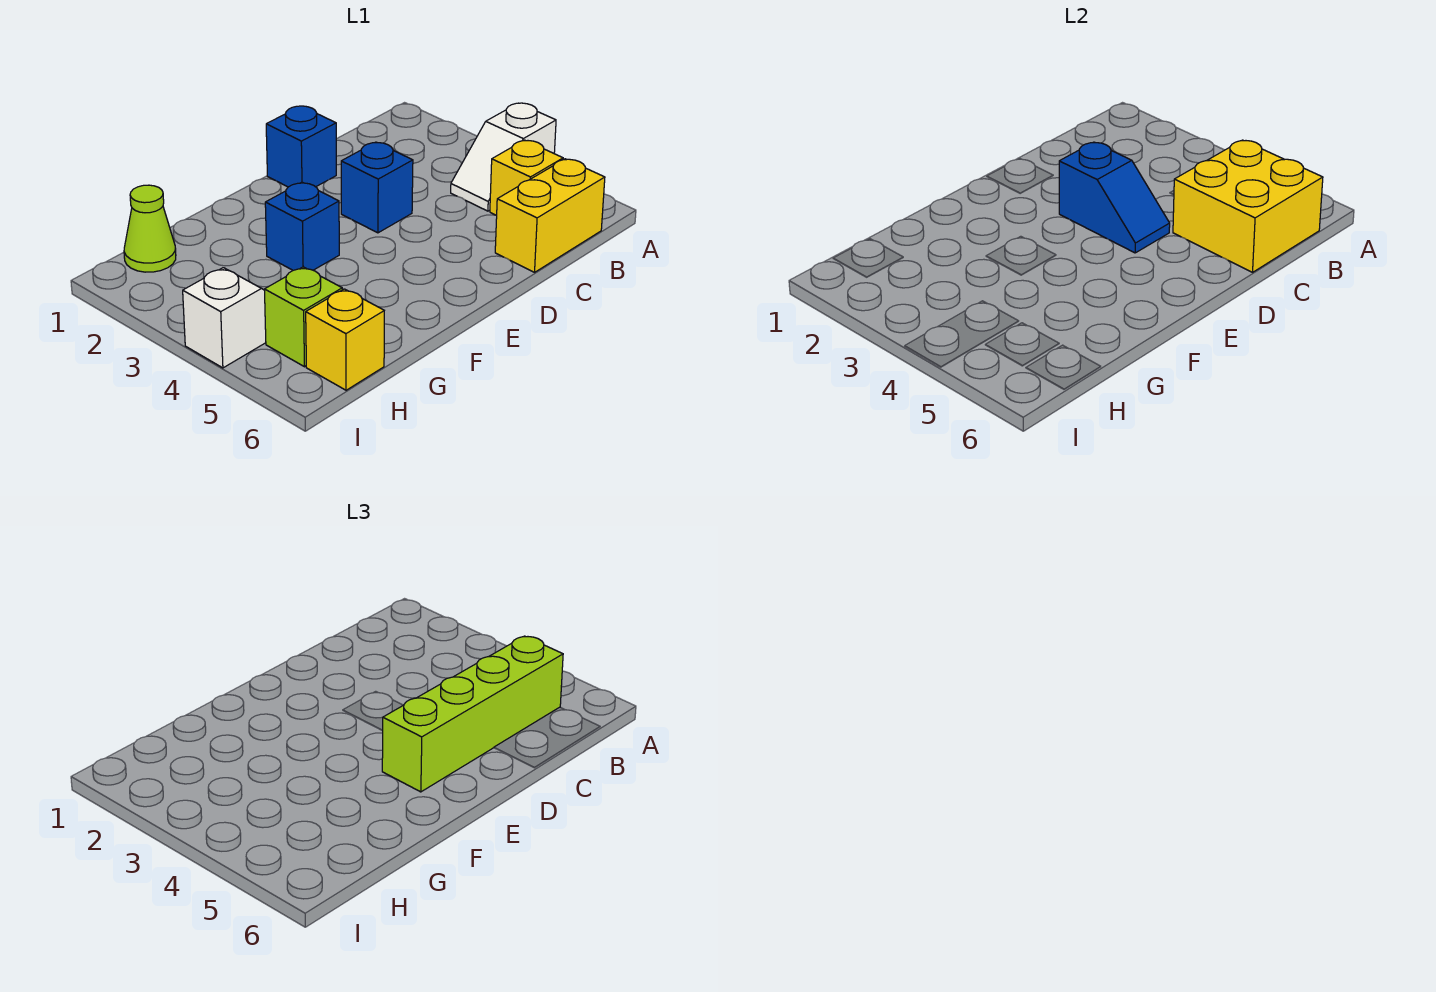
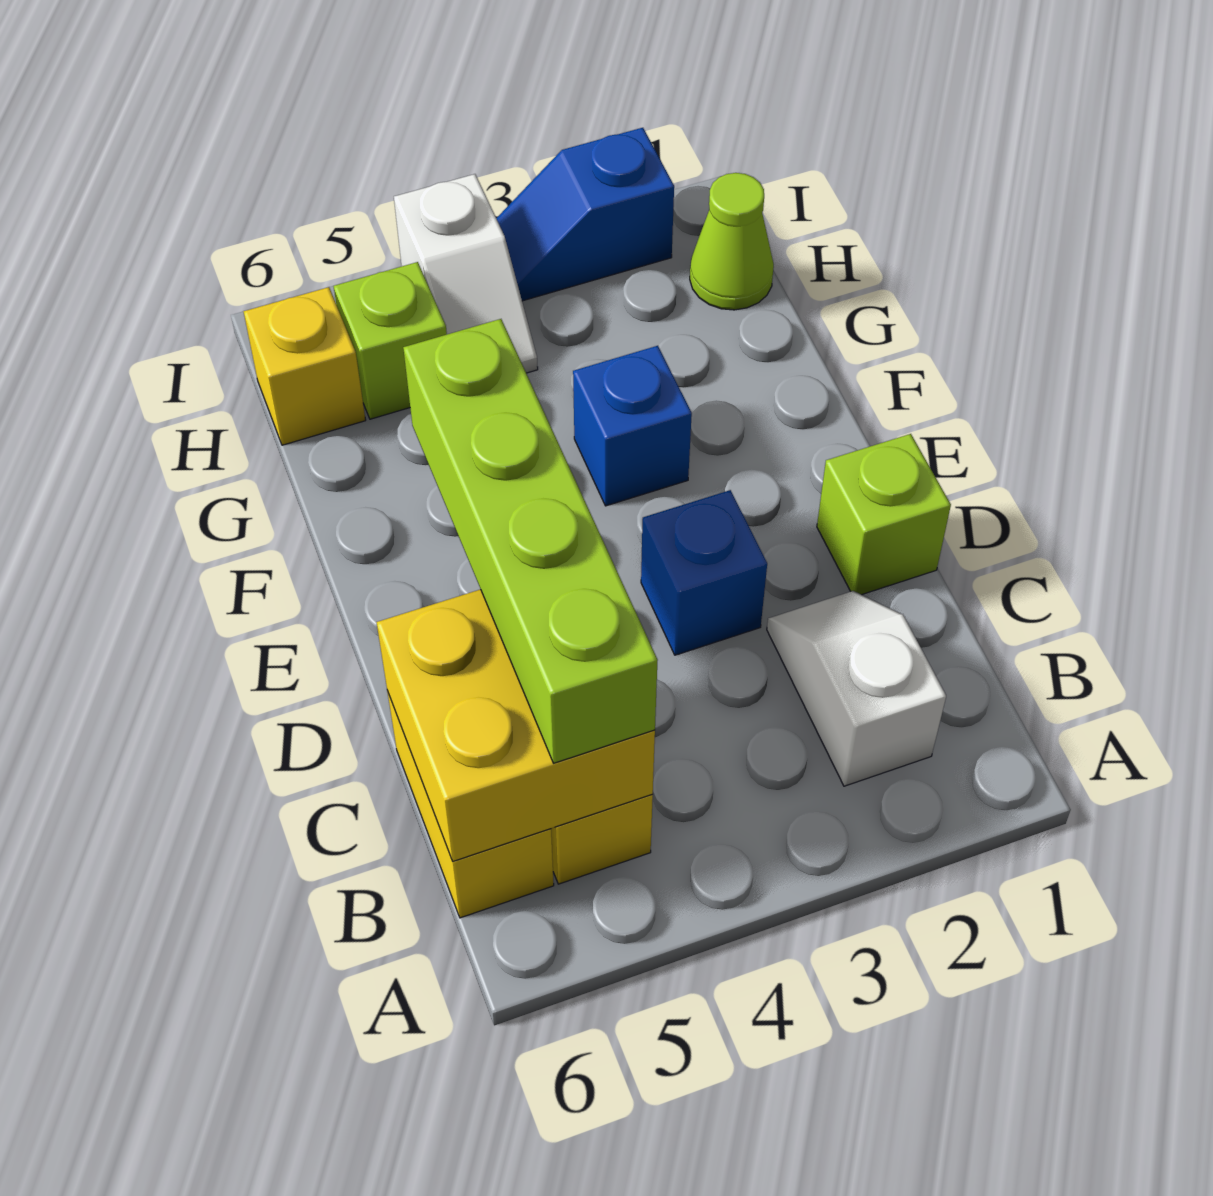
white 1x2 slope [451,103,556,211] -> white 1x2 slope moved to [767,591,946,786]
blue 1x1 brick [266,106,336,187] -> lime 1x1 brick [817,434,951,595]
blue 1x2 slope [1059,142,1170,253] -> blue 1x2 slope moved to [496,128,674,301]

